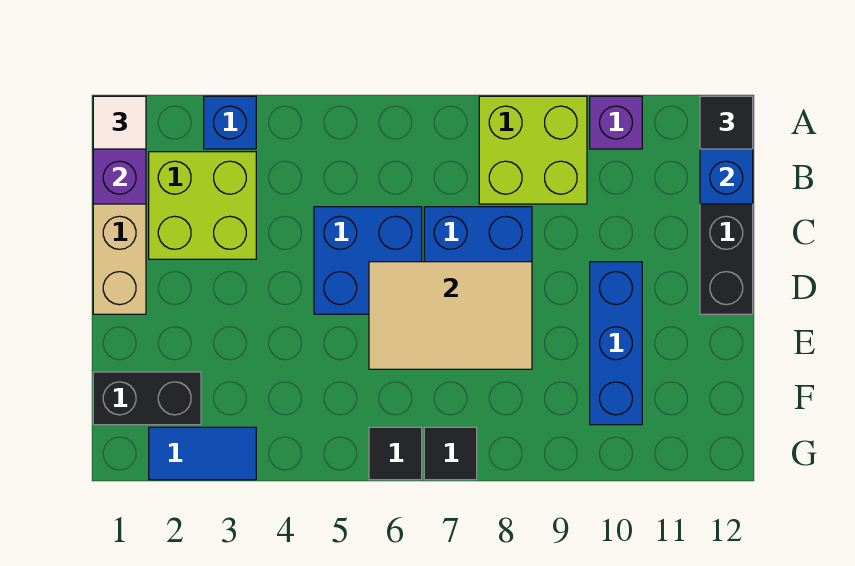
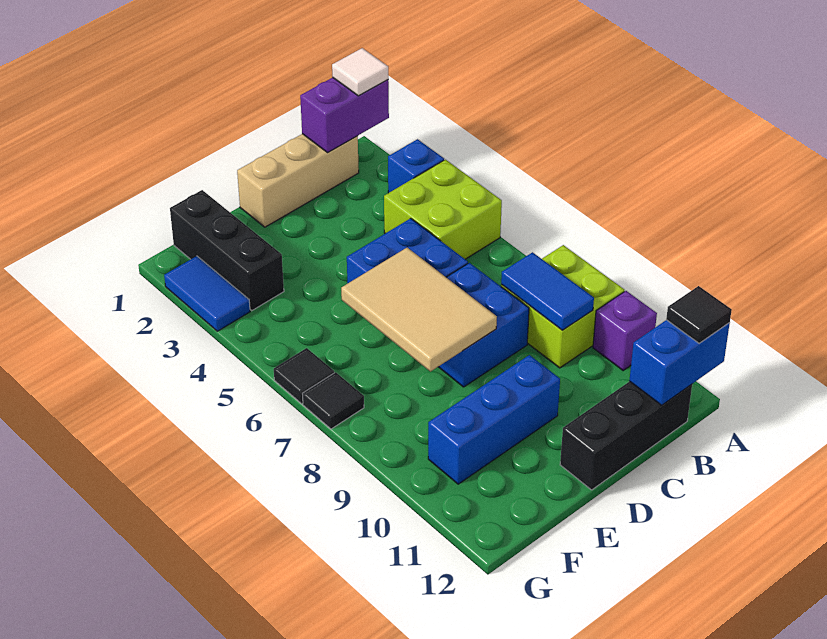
lime 2x2 brick [149,152,256,259] -> lime 2x2 brick moved to [384,160,502,259]
none -> blue 1x2 tile [501,252,594,330]
black 1x2 brick [93,372,201,425] -> black 1x3 brick [170,190,284,311]

